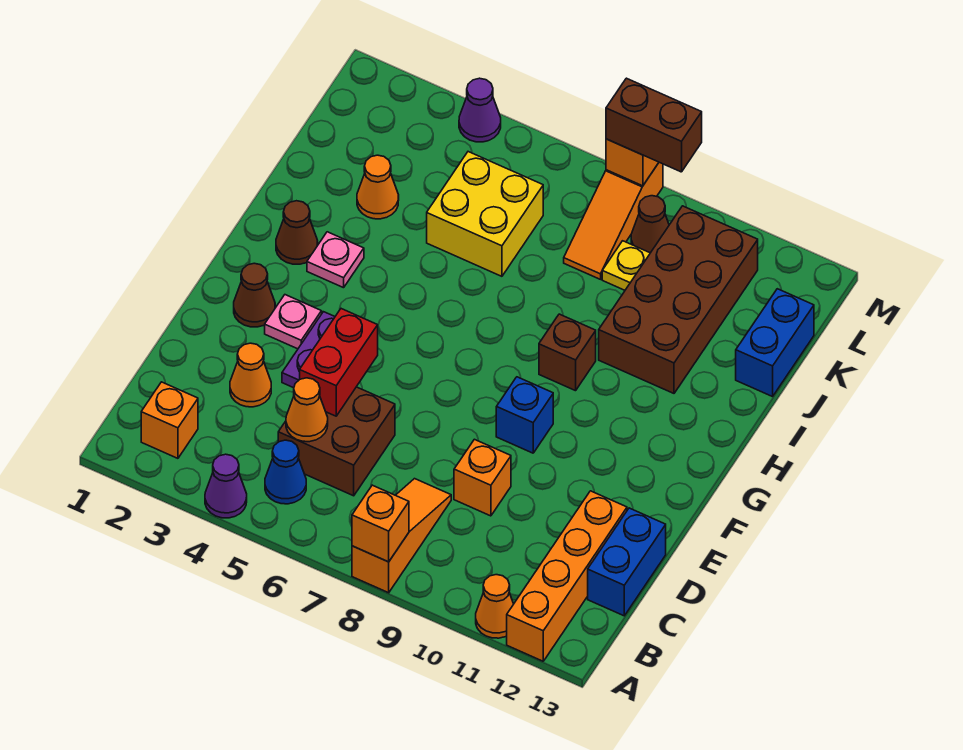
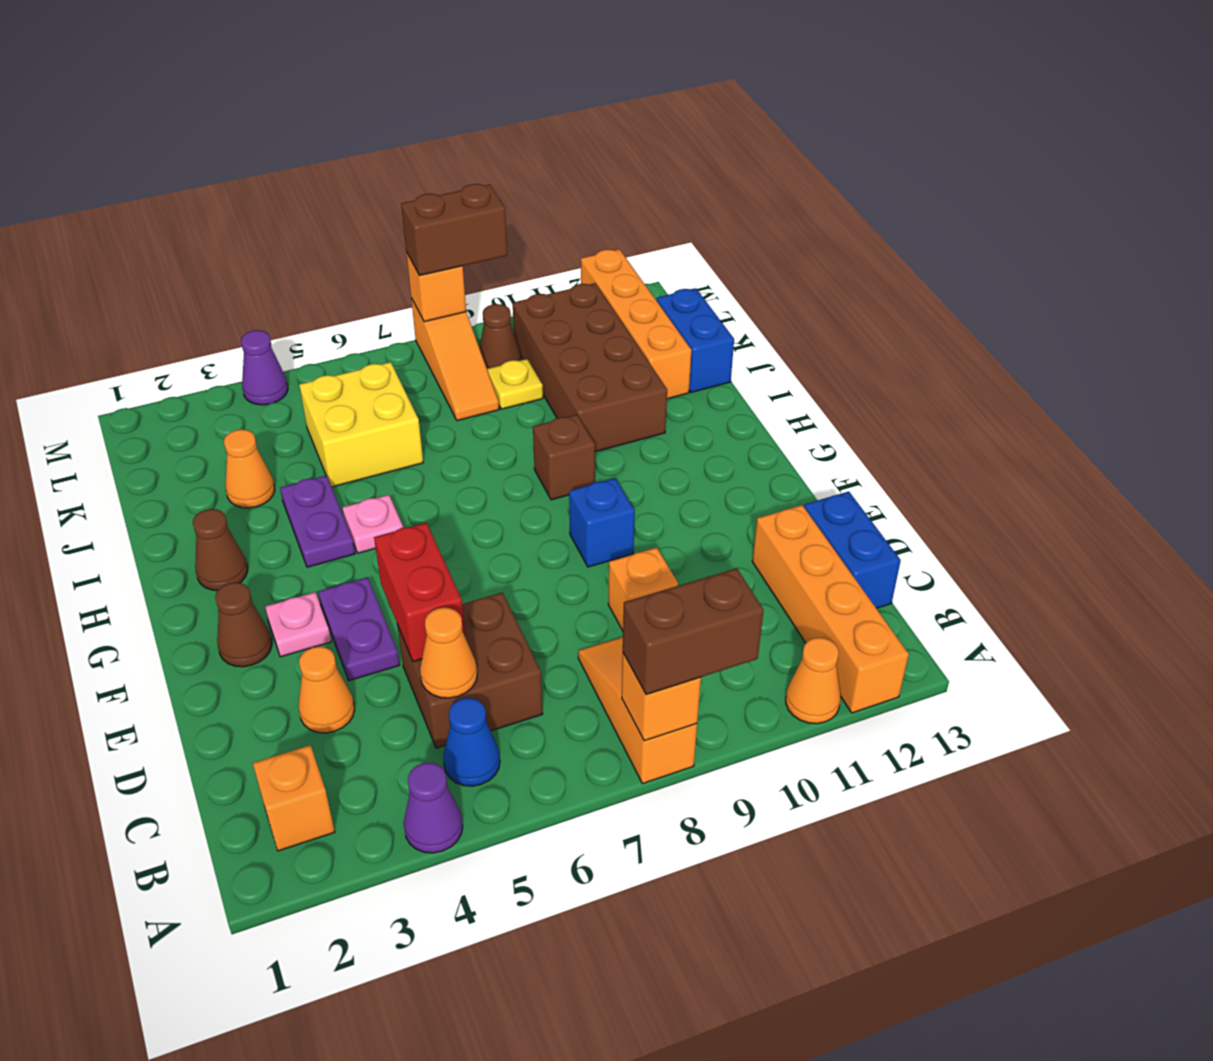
none -> brown 1x2 brick [623,568,764,695]
pink 1x1 plate [307,232,364,288] -> pink 1x1 plate moved to [342,495,403,553]
none -> purple 1x2 plate [280,475,355,567]
none -> orange 1x4 brick [581,249,692,399]

